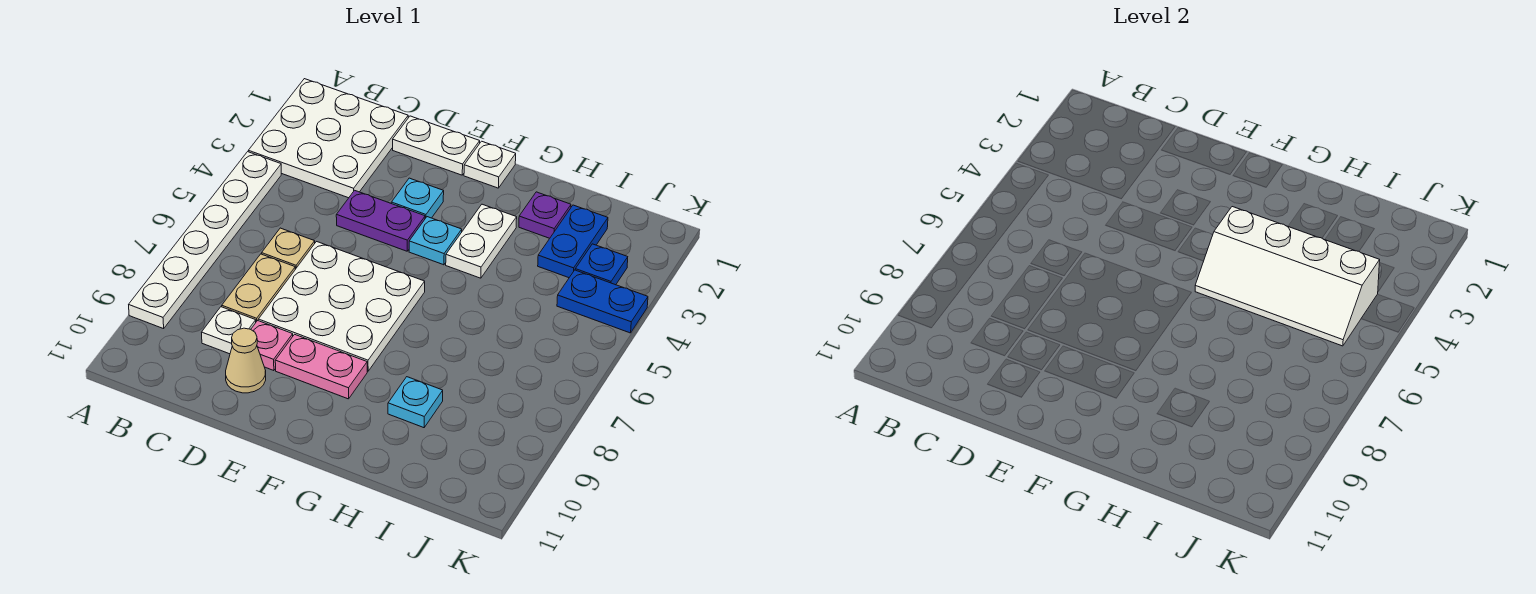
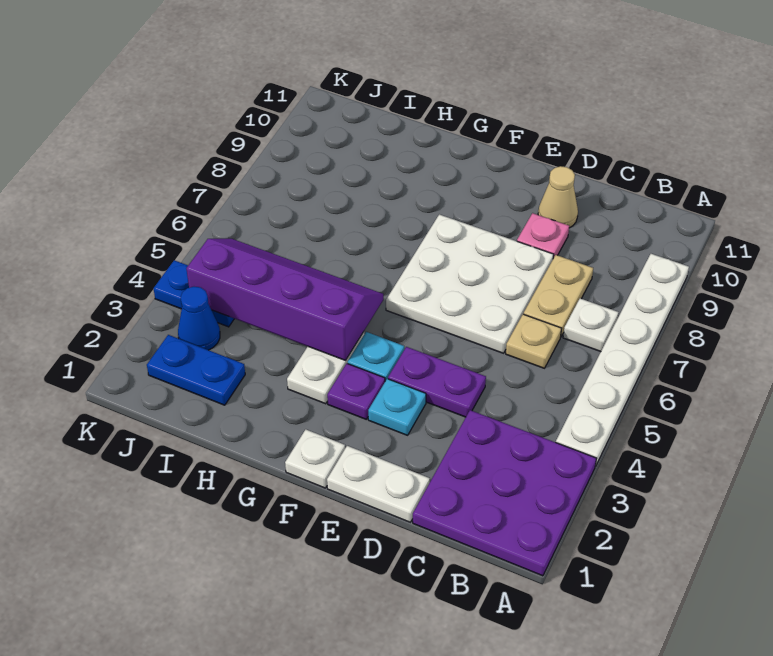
white 3x3 plate [248,79,408,198] -> purple 3x3 plate [413,410,596,576]
white 1x1 plate [202,307,256,354] -> white 1x1 plate moved to [563,299,619,352]
pink 1x2 plate [275,334,367,399] -> none
white 2x4 slope [1195,207,1380,346] -> purple 2x4 slope [186,239,383,360]
purple 1x1 plate [519,192,571,238] -> purple 1x1 plate moved to [327,363,385,419]
cyan 1x1 plate [388,377,443,428] -> none
blue 1x2 plate [538,205,608,278] -> blue 1x2 plate turned to [147,335,245,405]
blue 1x1 plate [575,244,628,285] -> blue 1x1 cone [178,287,220,350]

